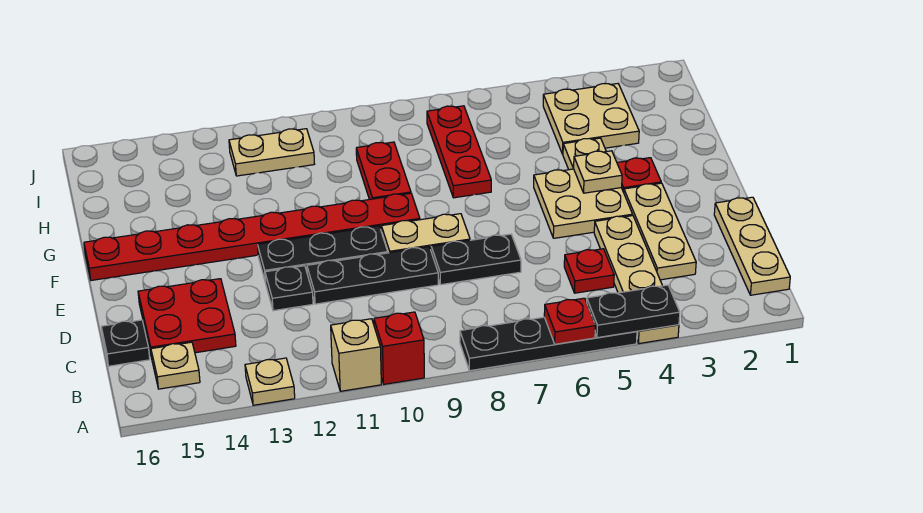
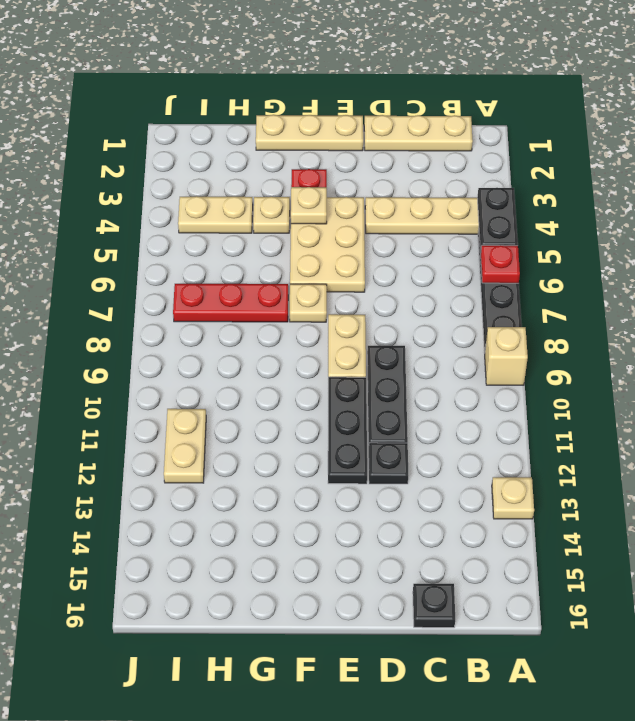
red 1x1 brick [374,312,424,384] -> none
tan 1x1 brick [331,319,381,391] -> tan 1x1 brick moved to [485,327,528,385]
tan 1x1 plate [151,342,200,389] -> tan 1x1 plate moved to [290,284,327,322]
tan 1x3 plate [624,183,696,280] -> tan 1x3 plate moved to [256,115,363,151]
red 1x1 plate [564,249,614,293] -> none
red 2x2 plate [138,279,236,358] -> none
black 1x2 plate [431,234,521,285] -> none
tan 2x2 plate [534,169,633,238] -> tan 2x3 plate [290,197,365,292]
red 1x8 plate [84,193,420,280] -> none
red 1x2 plate [356,142,411,199] -> none
tan 2x2 plate [543,84,639,154] -> tan 1x2 plate [178,196,253,233]

